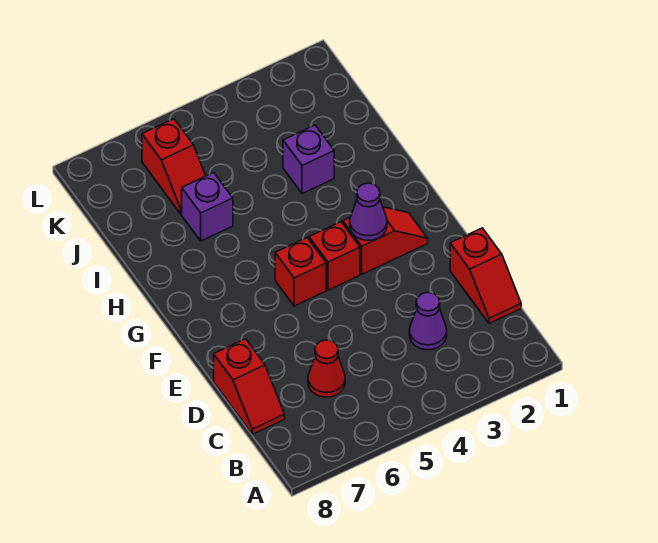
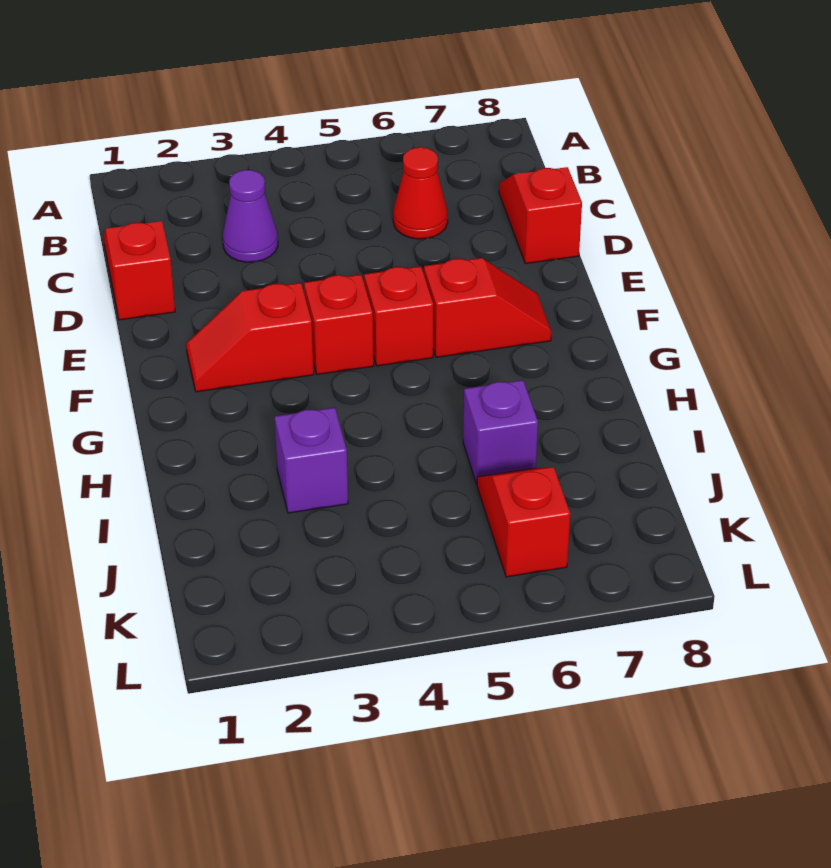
purple 1x1 cone [350,183,387,240] -> none
none -> red 1x2 slope [424,258,551,357]

